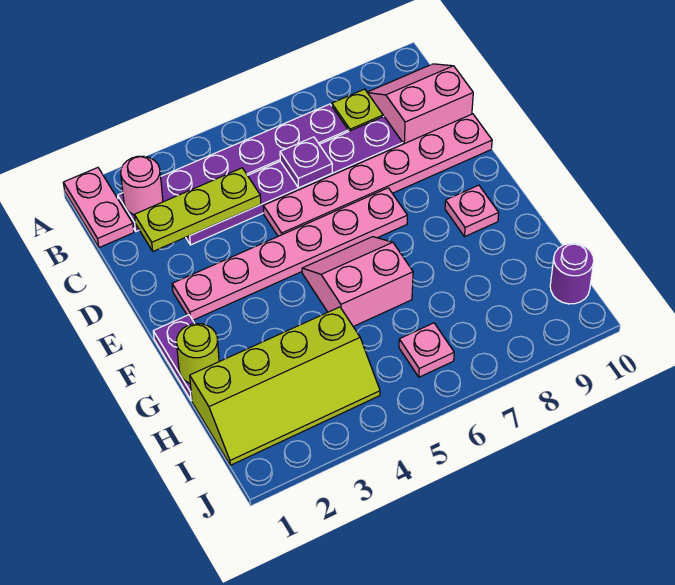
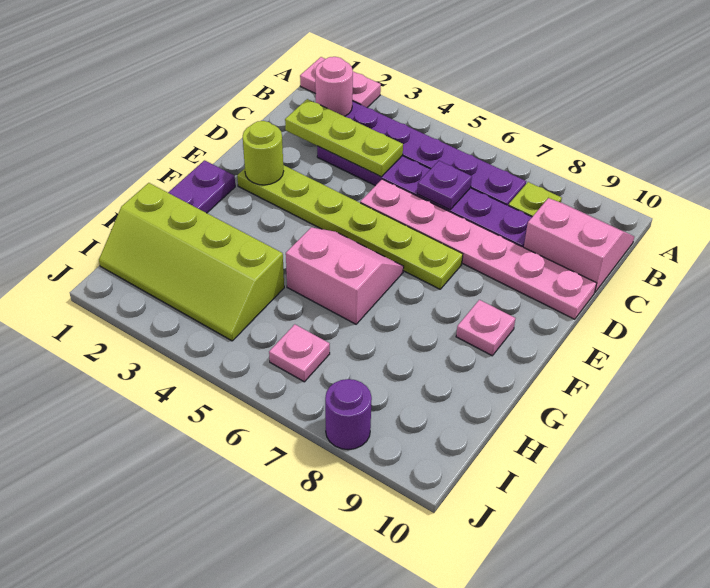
pink 1x2 plate [63,168,134,248] -> pink 1x2 plate turned to [300,57,381,108]
pink 1x6 plate [172,188,407,320] -> lime 1x6 plate [237,165,463,289]
lime 1x1 round brick [177,324,219,383] -> lime 1x1 round brick moved to [243,121,284,185]
purple 1x1 round brick [550,243,594,304] -> purple 1x1 round brick moved to [325,379,372,450]

